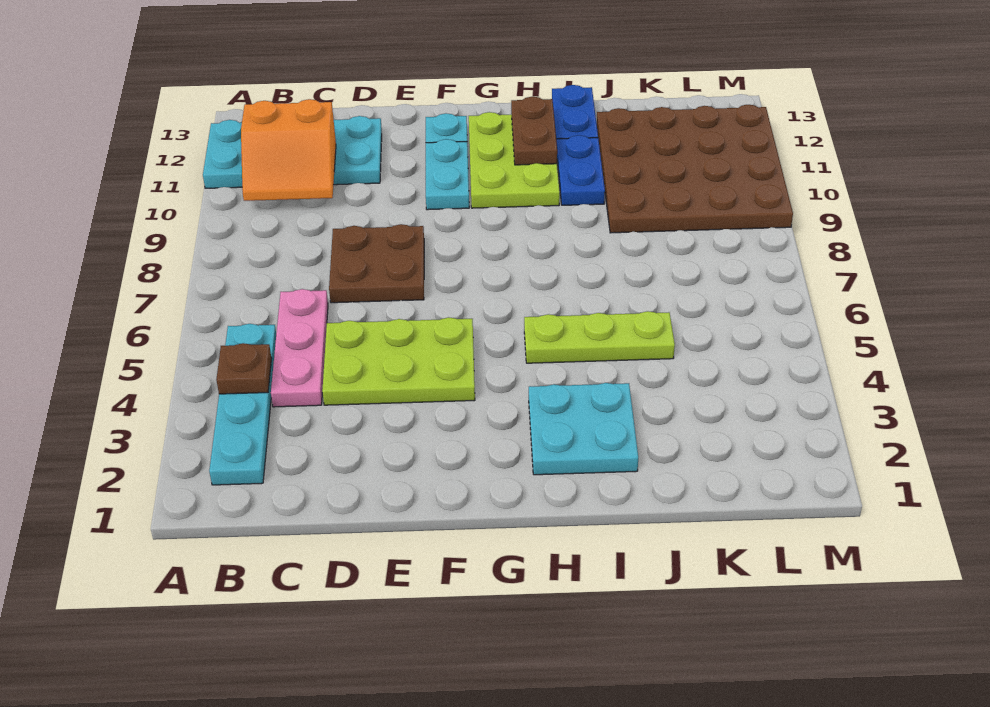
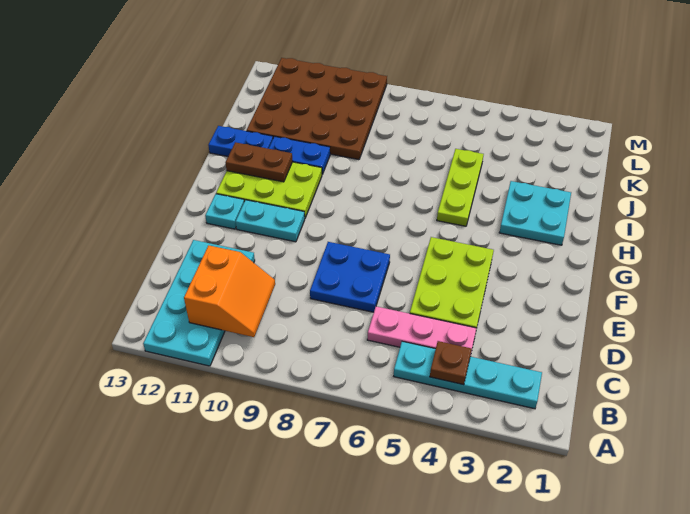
brown 2x2 plate [329,224,424,303] -> blue 2x2 plate [310,242,390,312]

